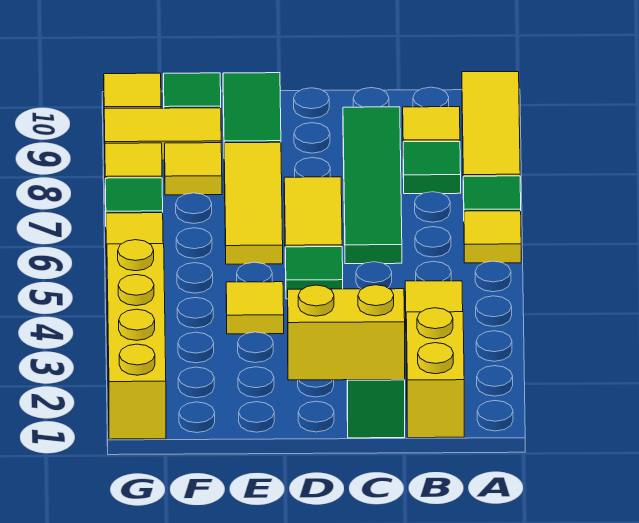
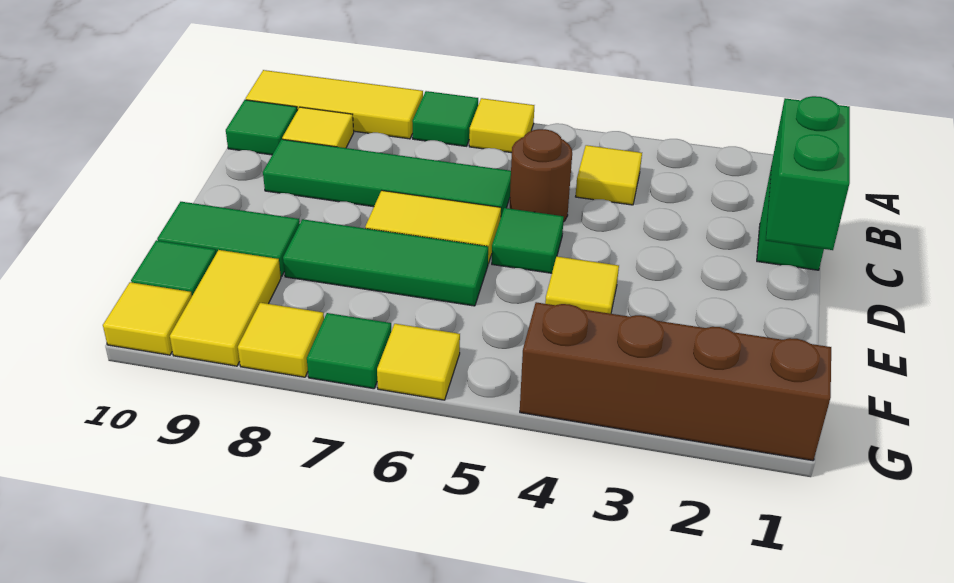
yellow 1x2 brick [406,308,464,438] -> none
green 1x1 tile [403,142,461,194] -> green 1x1 tile moved to [226,100,297,155]
yellow 1x2 brick [288,285,405,380] -> green 1x2 brick [766,96,850,250]
none -> brown 1x1 round brick [510,129,572,222]
yellow 1x3 tile [224,142,283,264] -> green 1x3 tile [283,219,488,306]
yellow 1x1 tile [165,143,222,195] -> none
yellow 1x4 brick [107,240,166,439] -> brown 1x4 brick [520,302,831,461]

